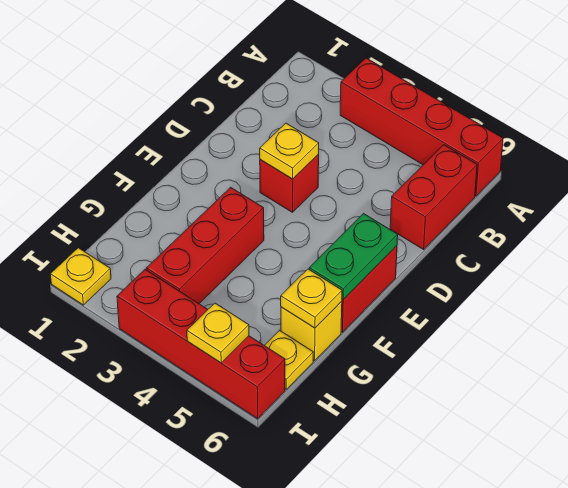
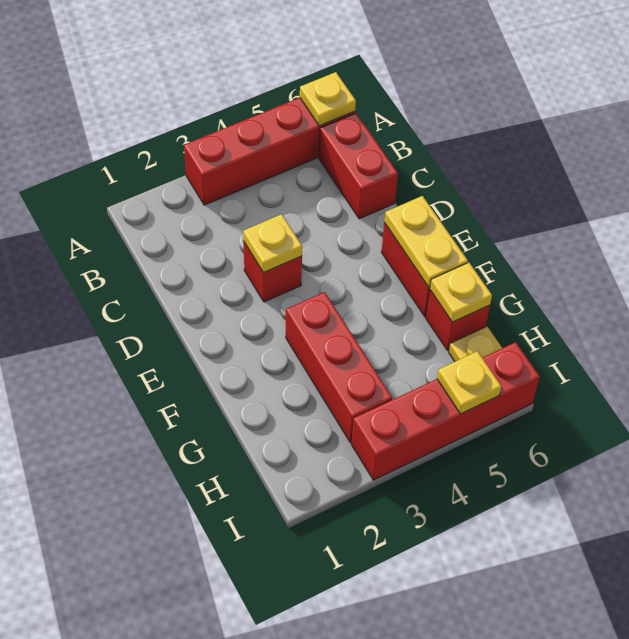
green 1x2 plate [309,214,398,299] -> yellow 1x2 plate [384,196,468,287]
yellow 1x1 brick [281,301,342,361] -> red 1x1 brick [426,290,490,350]
yellow 1x1 plate [50,248,111,305] -> yellow 1x1 plate moved to [300,72,356,126]

